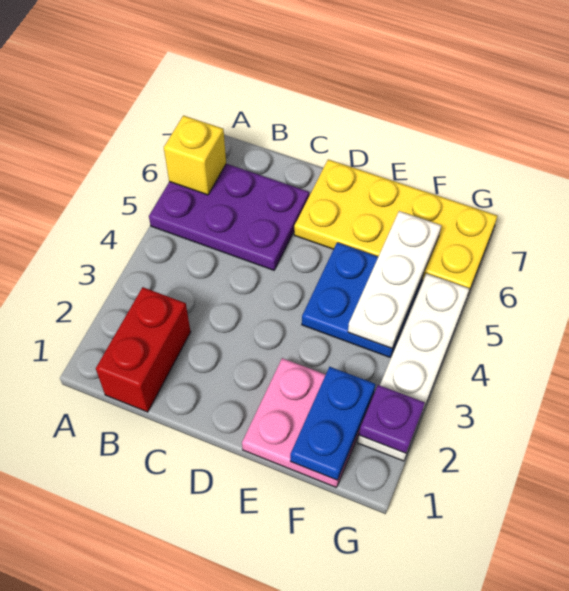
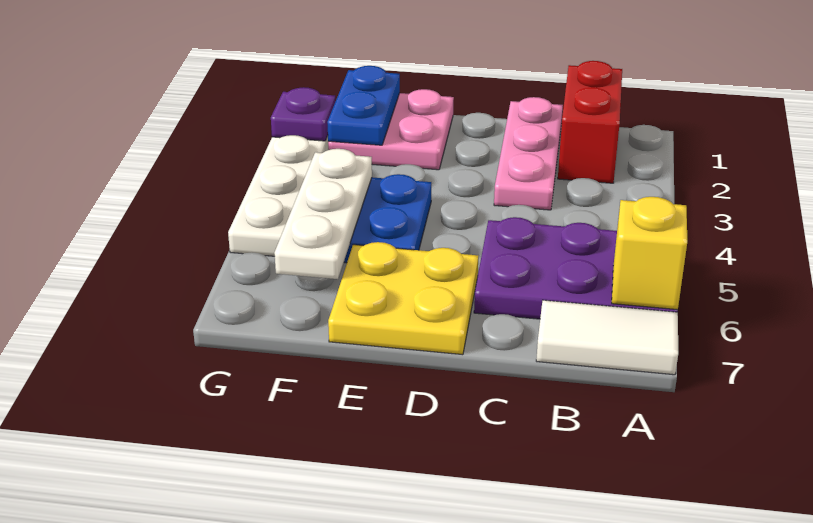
none -> white 1x2 tile [536,300,678,375]
none -> pink 1x3 plate [494,97,563,210]
yellow 2x4 plate [294,159,497,291] -> yellow 2x2 plate [328,242,478,355]

